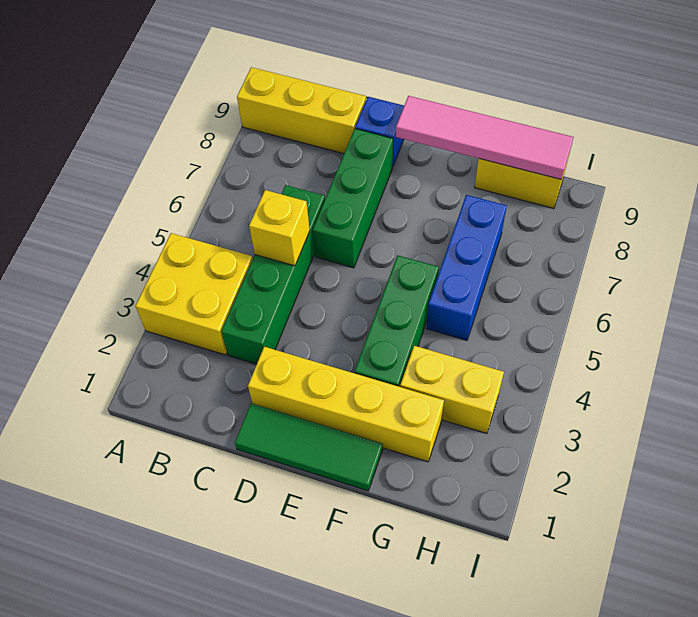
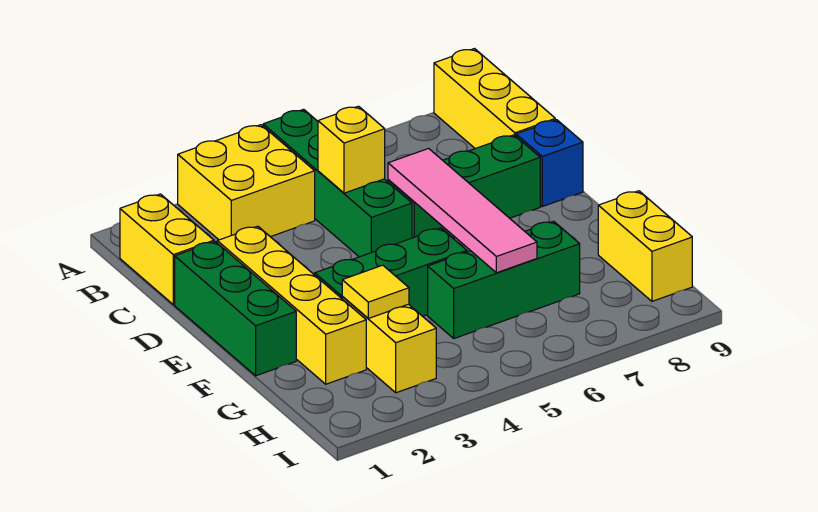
none -> yellow 1x2 brick [120,194,214,305]
green 1x4 brick [221,185,325,364] -> green 1x4 brick turned to [263,109,412,257]
green 1x3 tile [235,403,383,491] -> green 1x3 brick [175,242,296,376]
pink 1x4 tile [396,96,574,179] -> pink 1x4 tile moved to [388,148,537,273]
none -> yellow 1x1 tile [342,265,409,318]
blue 1x3 brick [426,195,507,340] -> green 1x3 brick [428,221,580,338]

